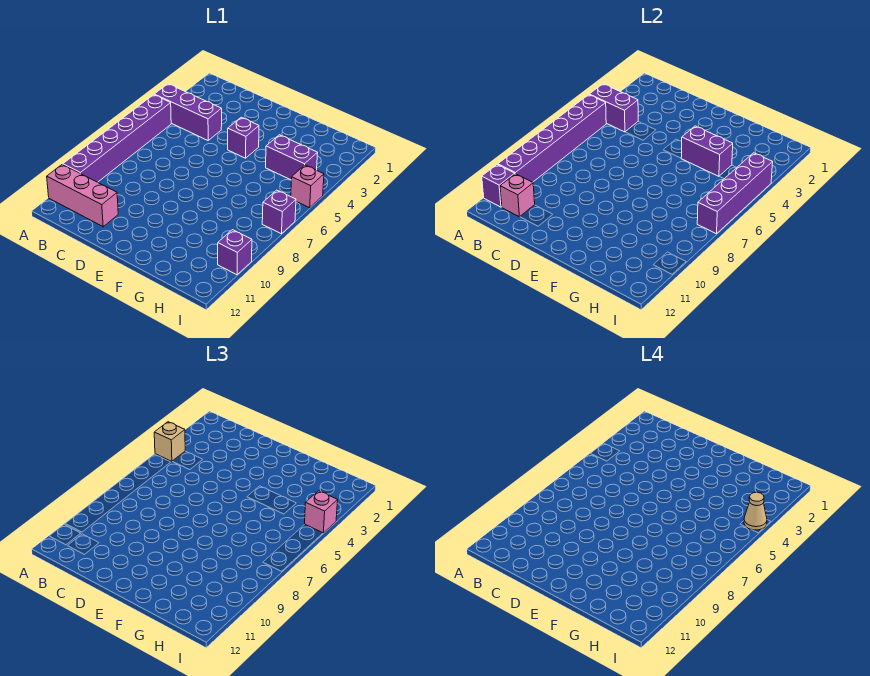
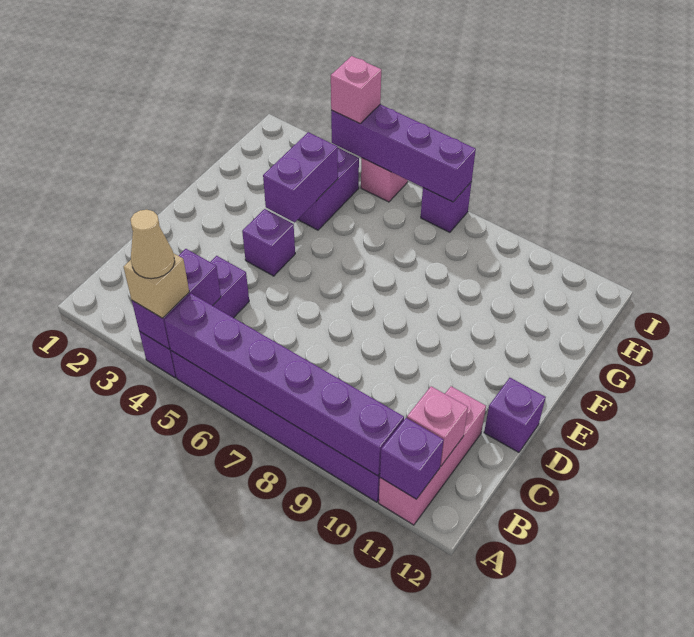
tan 1x1 cone [744,492,767,530] -> tan 1x1 cone moved to [131,210,175,279]
purple 1x1 brick [218,230,252,275] -> purple 1x1 brick moved to [484,378,546,452]

